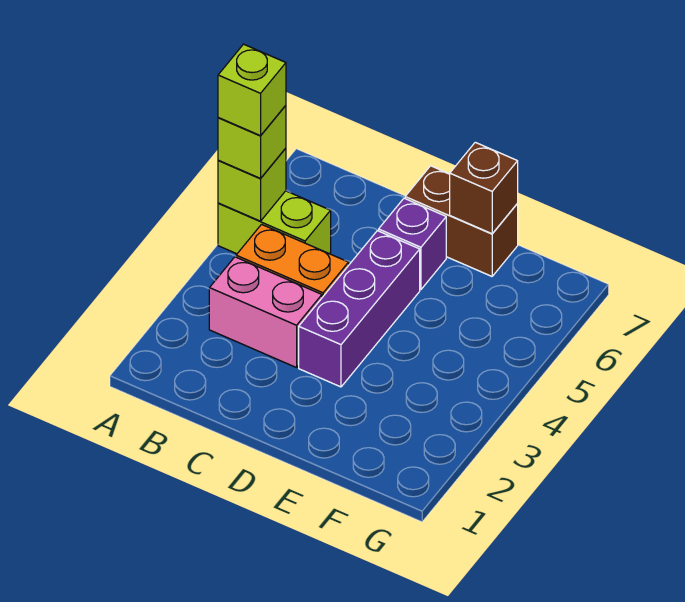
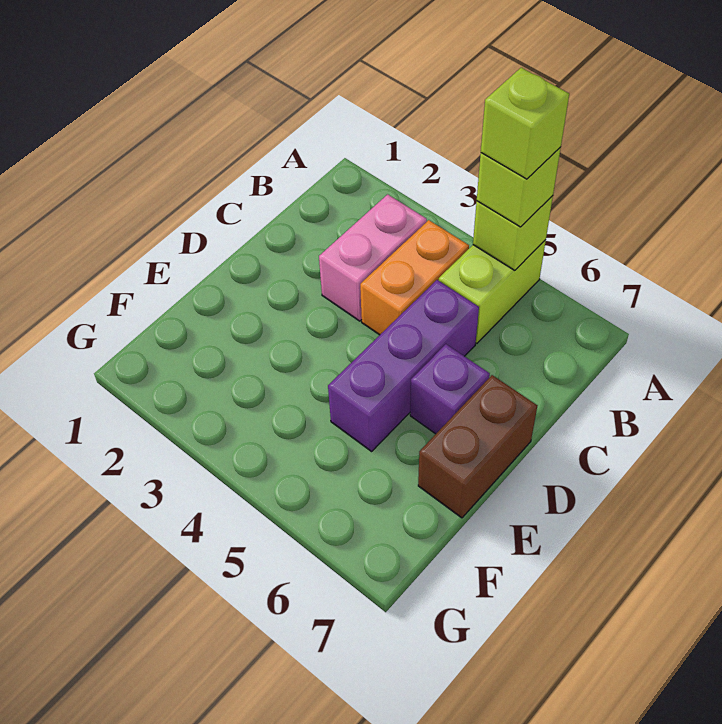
purple 1x3 brick [299,231,420,387] -> purple 1x3 brick turned to [328,280,479,451]
brown 1x1 brick [450,142,518,234] -> none

